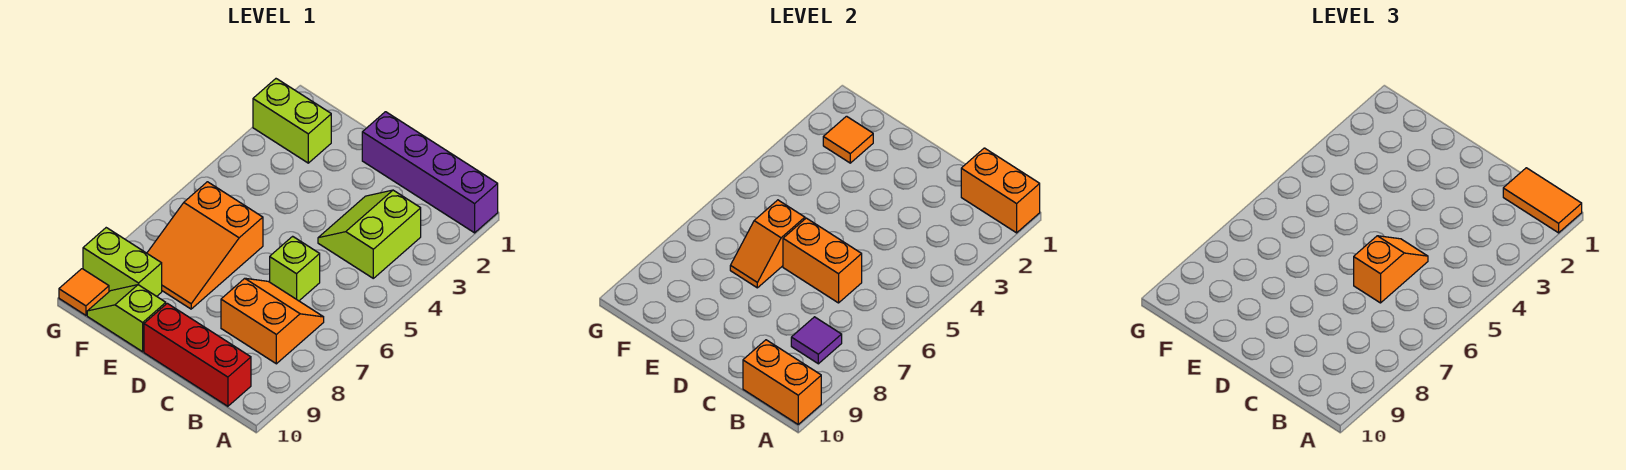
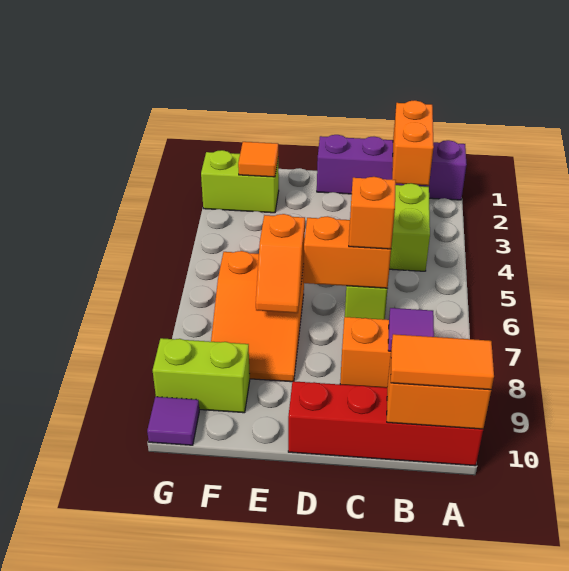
orange 1x2 brick [961,148,1040,233] -> orange 1x2 brick turned to [392,100,434,185]
orange 1x2 tile [1503,168,1582,233] -> orange 1x2 tile moved to [391,334,494,390]
red 1x3 brick [144,303,251,406] -> red 1x4 brick [288,381,483,466]
lime 1x2 slope [87,285,166,352] -> none
orange 1x1 tile [59,269,109,315] -> purple 1x1 tile [147,397,199,445]

